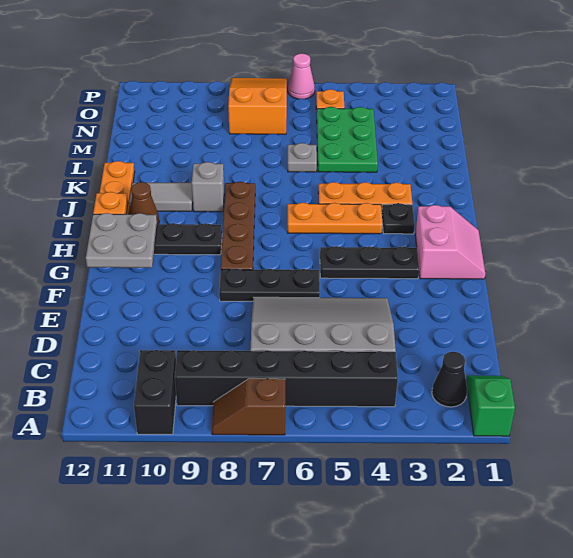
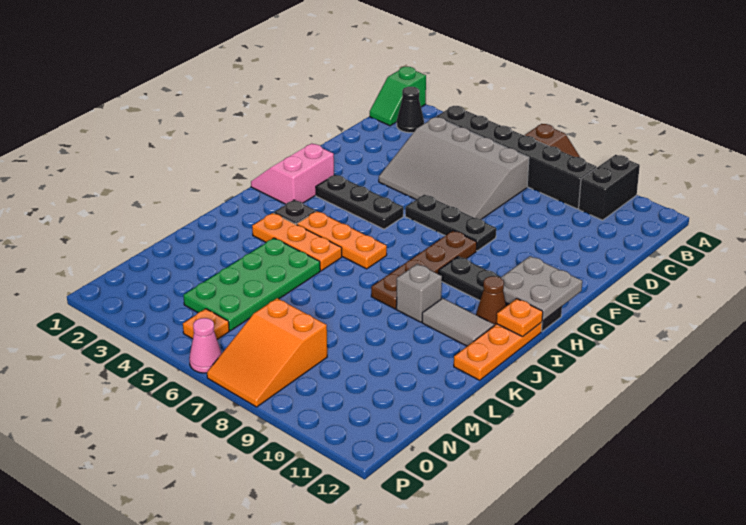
green 2x3 plate [317,107,378,172] -> green 2x4 plate [183,238,320,331]
grey 1x1 plate [288,143,317,172] -> none

